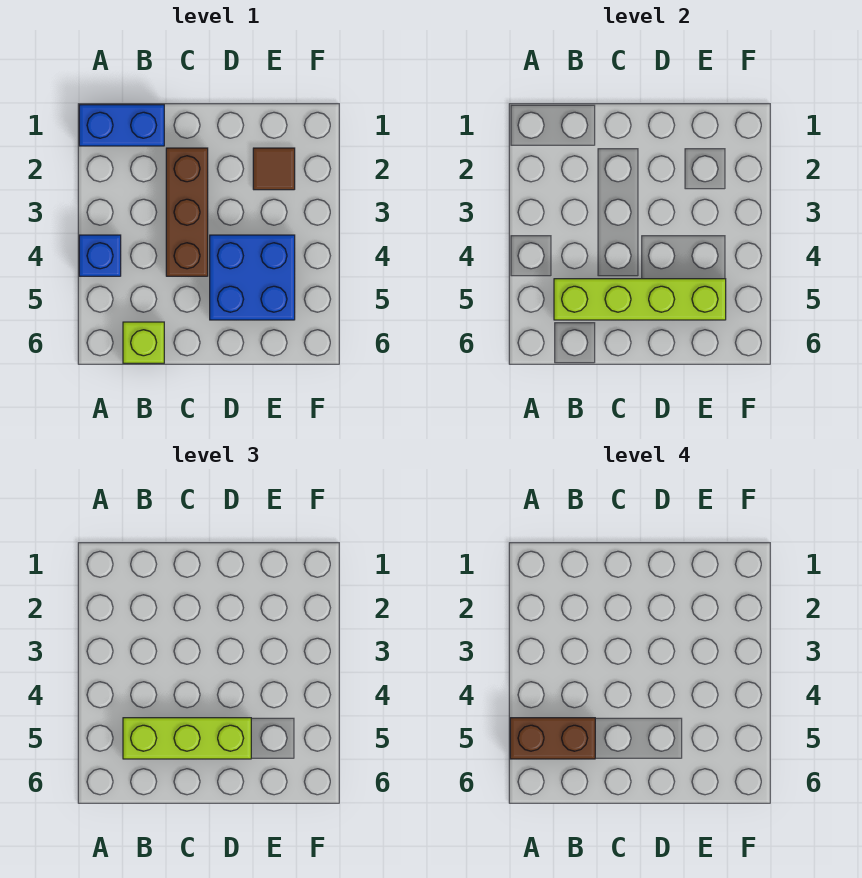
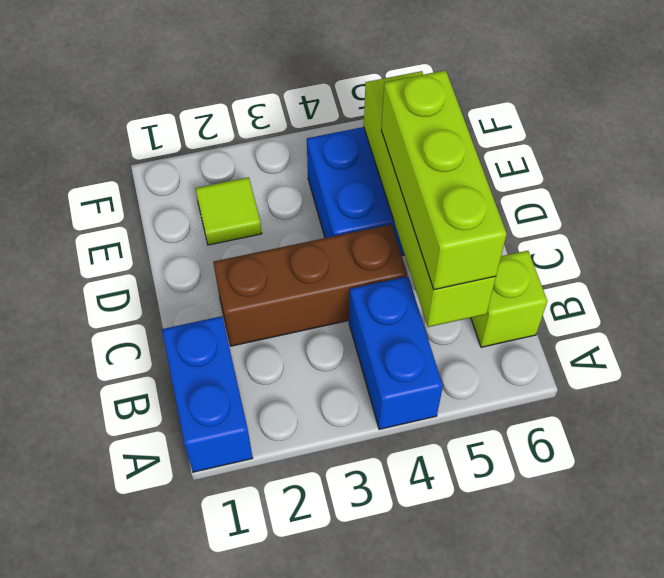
blue 1x1 brick [79,235,121,276] -> blue 1x2 brick [349,276,443,429]
brown 1x2 brick [510,718,595,759] -> none
brown 1x1 tile [253,148,295,190] -> lime 1x1 tile [195,177,262,245]

